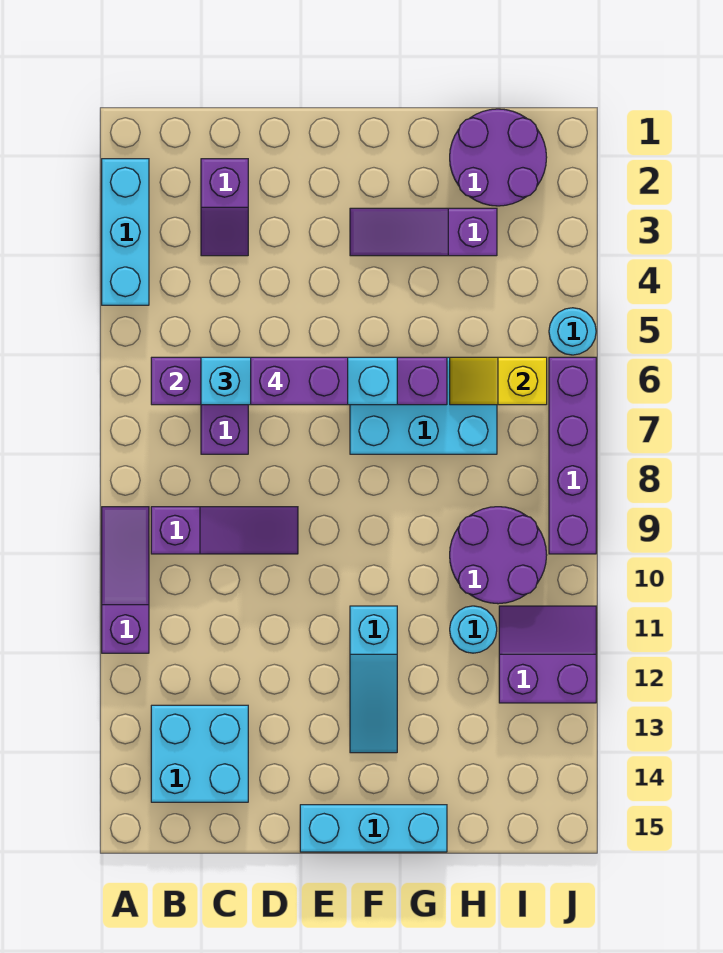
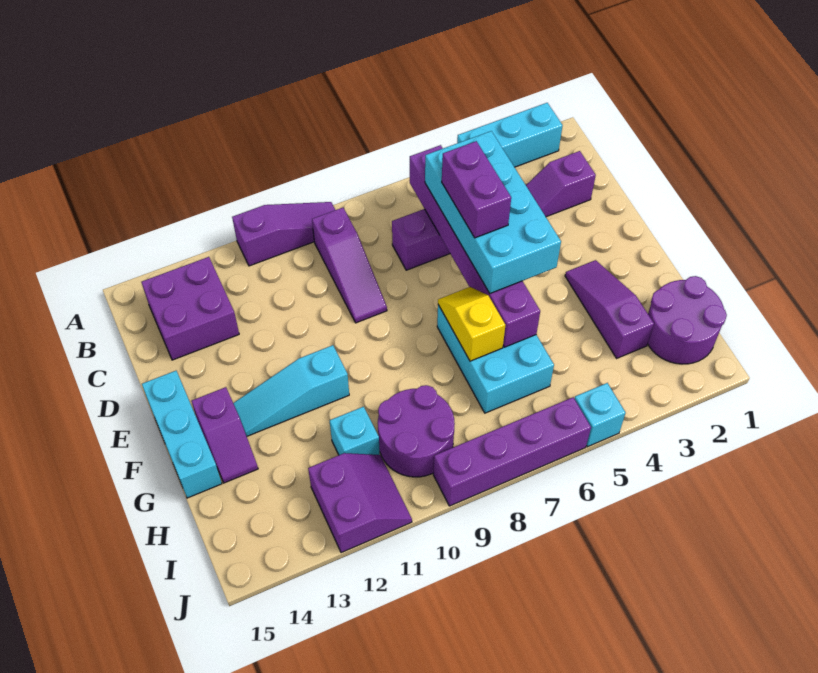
cyan 2x2 brick [151,705,248,802] -> purple 2x2 brick [141,257,239,360]
cyan 1x4 brick [201,357,397,405] -> cyan 2x4 brick [425,131,561,293]
none -> purple 1x2 slope [192,387,258,483]
yellow 1x2 slope [450,357,547,405] -> yellow 1x2 slope moved to [438,287,505,361]
cyan 1x1 round brick [450,606,497,653] -> cyan 1x1 brick [330,407,380,455]
cyan 1x1 round brick [549,308,596,355] -> cyan 1x1 brick [574,383,625,447]

